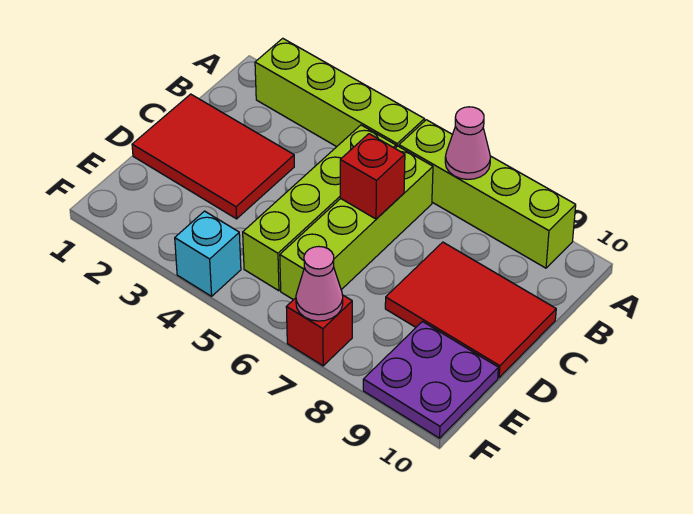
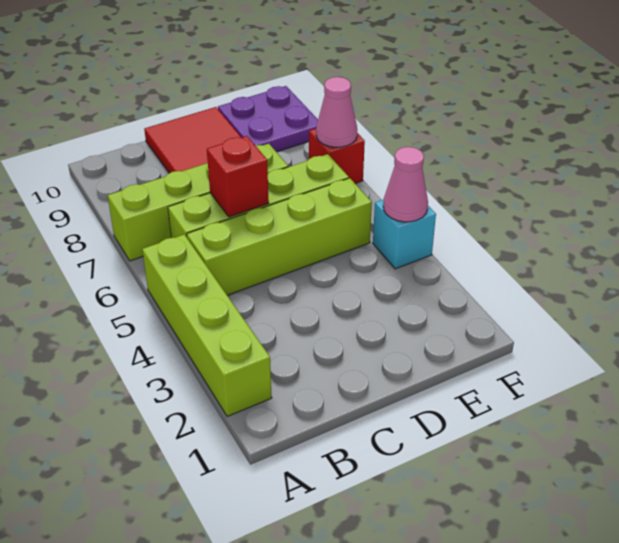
lime 1x4 brick [399,120,576,268] -> lime 1x4 brick turned to [108,144,288,261]
pink 1x1 cone [445,107,490,180] -> pink 1x1 cone moved to [383,147,428,222]
red 2x3 tile [132,94,294,219] -> none

